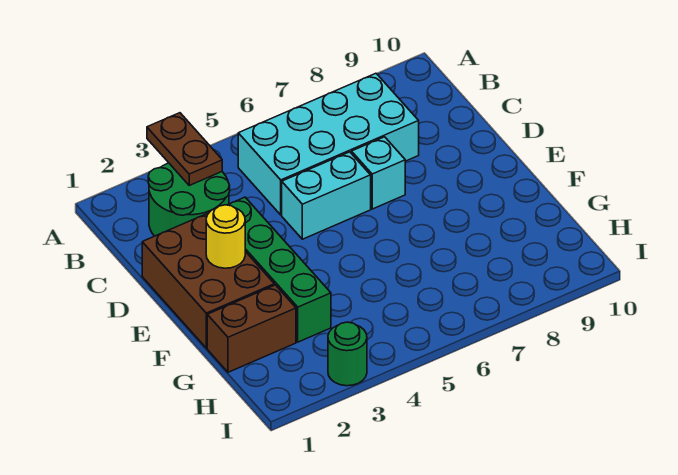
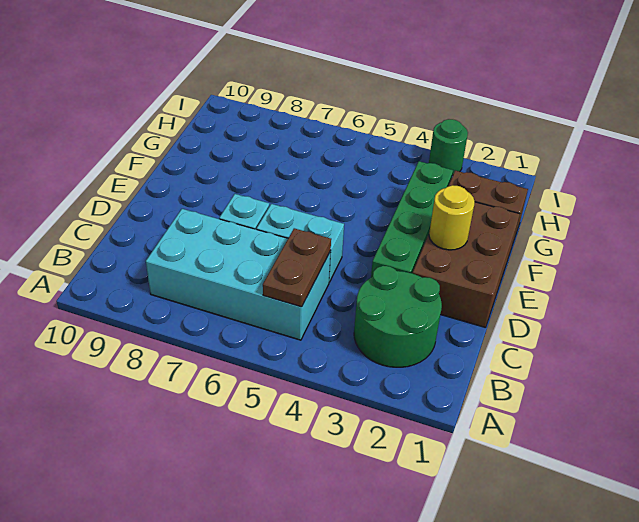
brown 1x2 plate [147,113,222,185] -> brown 1x2 plate moved to [263,228,331,307]

